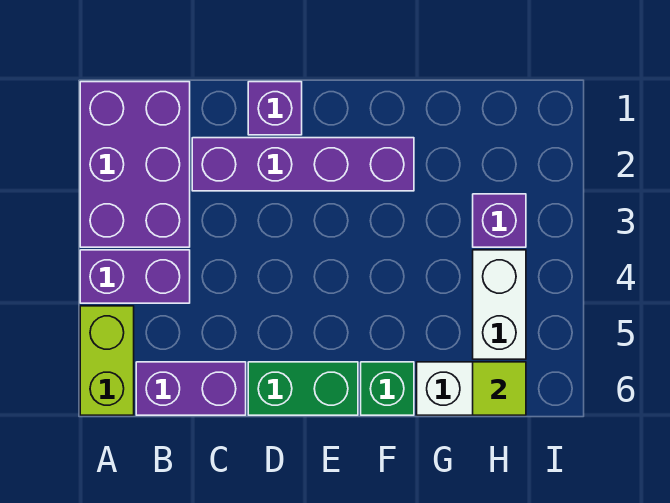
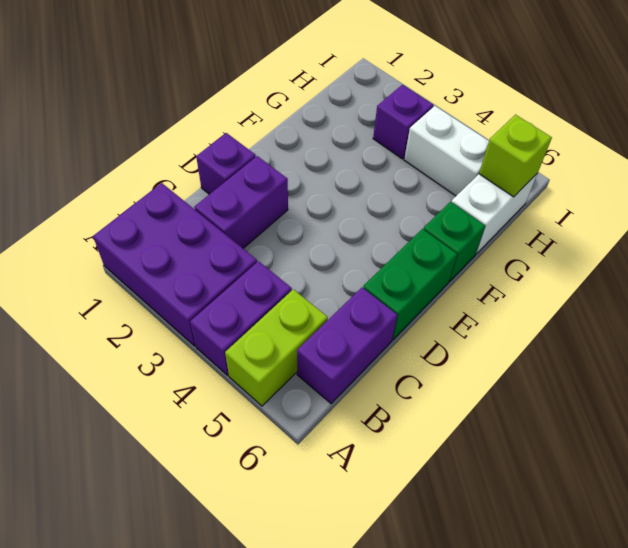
lime 1x2 brick [80,306,134,415] -> lime 1x2 brick turned to [225,289,328,406]
purple 1x4 brick [192,138,414,191] -> purple 1x2 brick [194,156,288,248]
lime 1x1 tile [473,362,526,415] -> lime 1x1 brick [479,115,552,197]

